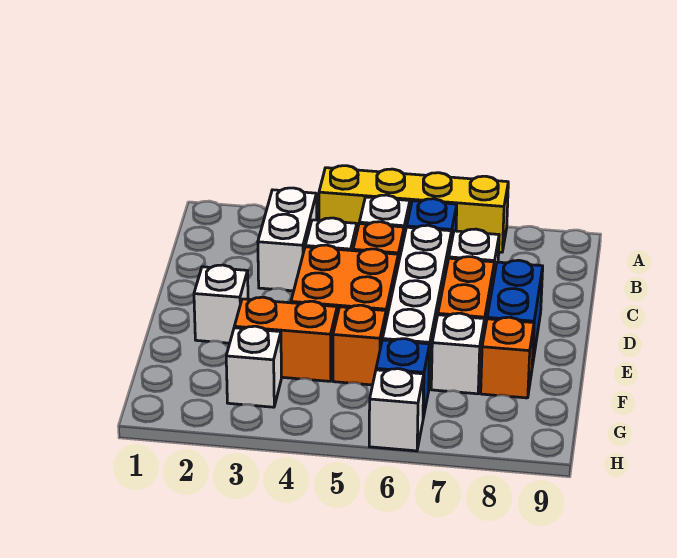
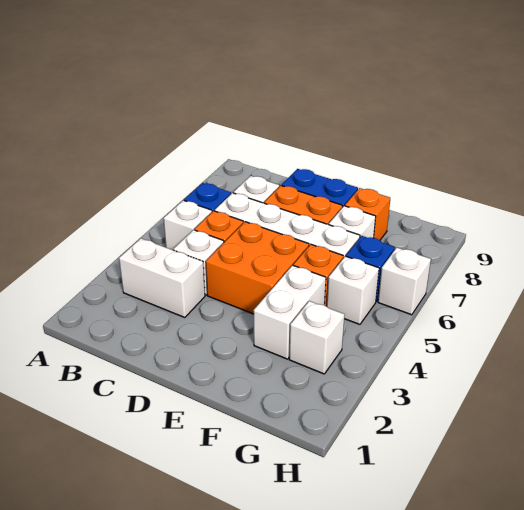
yellow 1x4 brick [319,166,508,252] -> none
white 1x1 brick [194,265,248,343] -> white 1x1 brick moved to [327,256,379,324]
orange 1x2 brick [234,297,337,381] -> white 1x2 brick [254,265,326,359]

